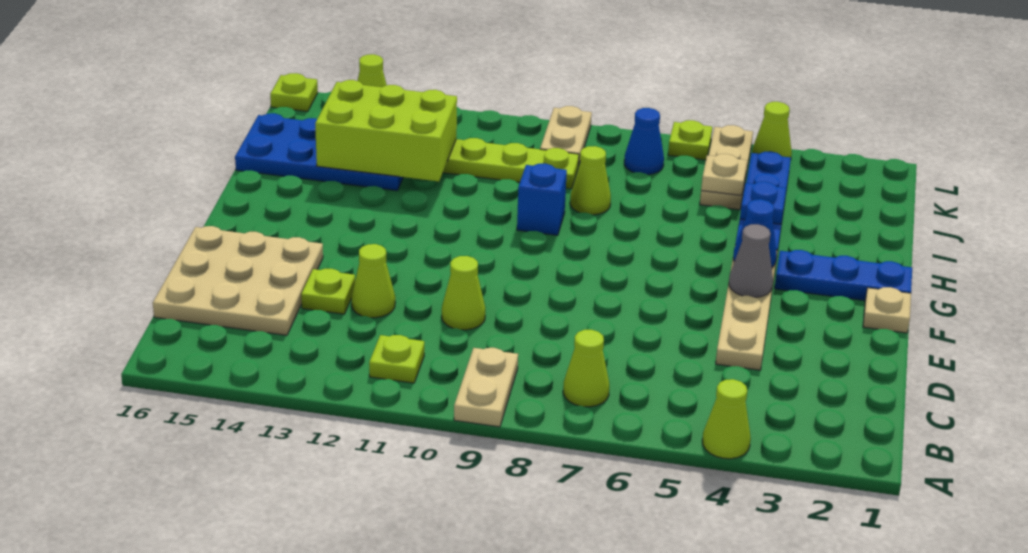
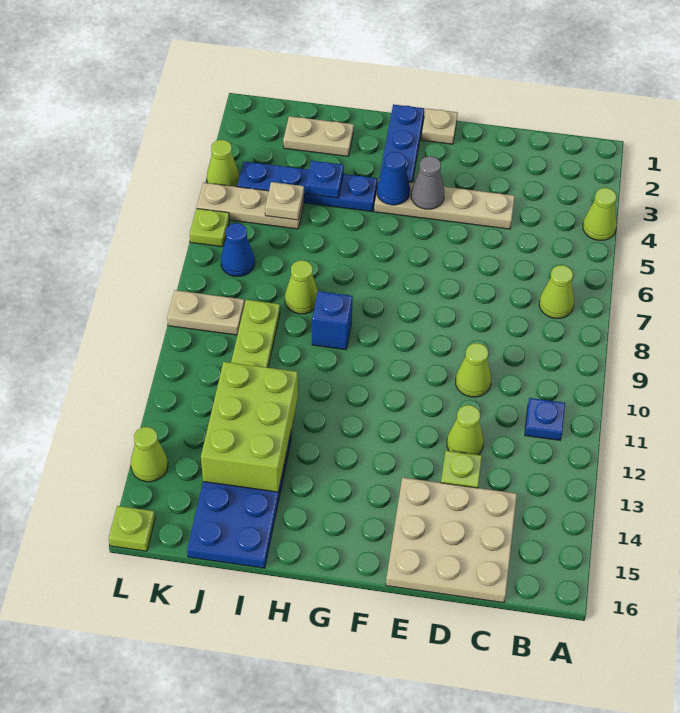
tan 1x2 plate [454,348,518,427] -> tan 1x2 plate moved to [283,116,354,156]
lime 1x1 plate [369,335,424,383] -> blue 1x1 plate [525,398,565,440]

